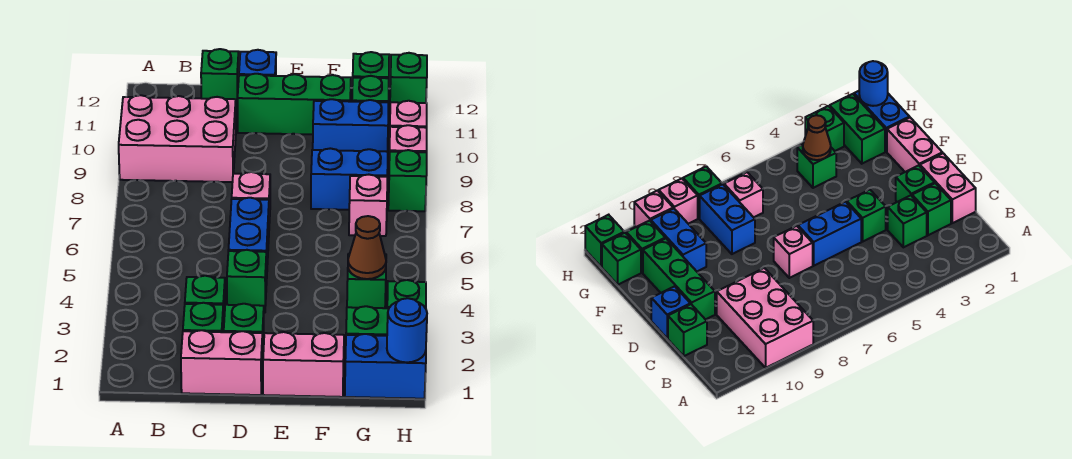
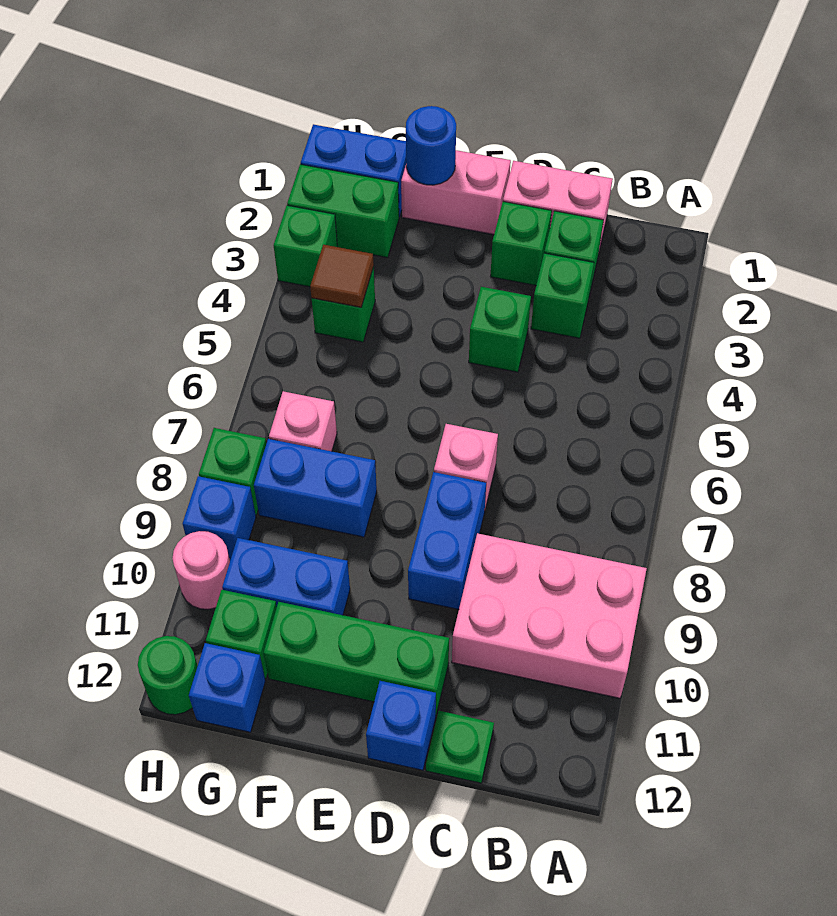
green 1x1 brick [201,49,239,109] -> green 1x1 plate [426,711,494,783]
blue 1x2 brick [228,198,269,285] -> blue 1x2 brick moved to [408,472,486,610]
brown 1x1 cone [348,216,386,279] -> brown 1x1 tile [310,245,374,307]
green 1x1 brick [353,52,389,78] -> blue 1x1 brick [189,643,265,732]
blue 1x1 round brick [387,298,427,362] -> blue 1x1 round brick moved to [406,106,456,185]
pink 1x1 brick [389,125,427,156] -> blue 1x1 brick [183,476,256,560]
pink 1x1 brick [389,101,427,144] -> pink 1x1 round brick [172,531,230,609]
green 1x1 brick [390,53,427,103] -> green 1x1 round brick [138,636,198,715]

